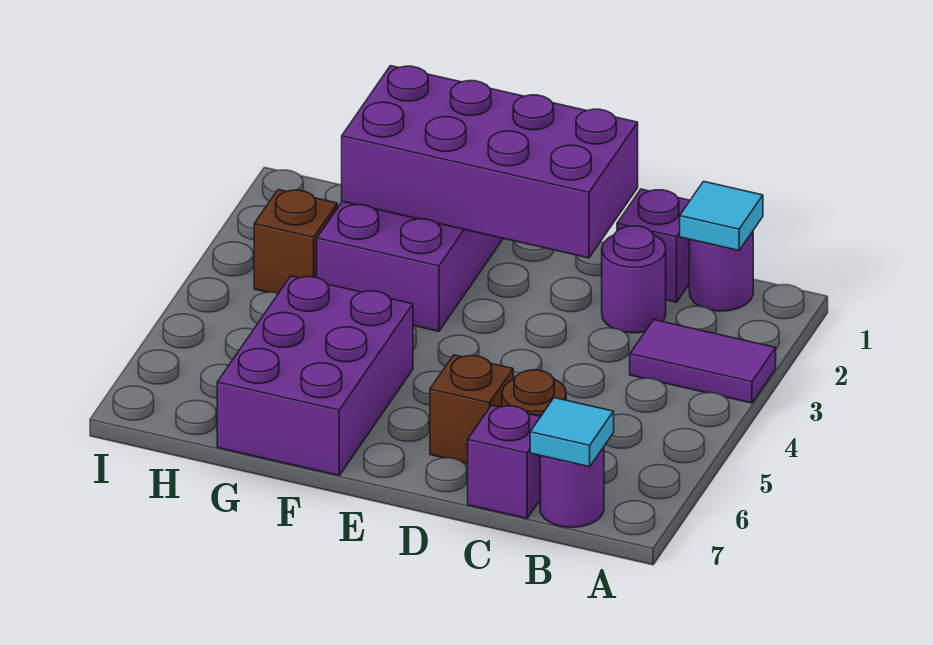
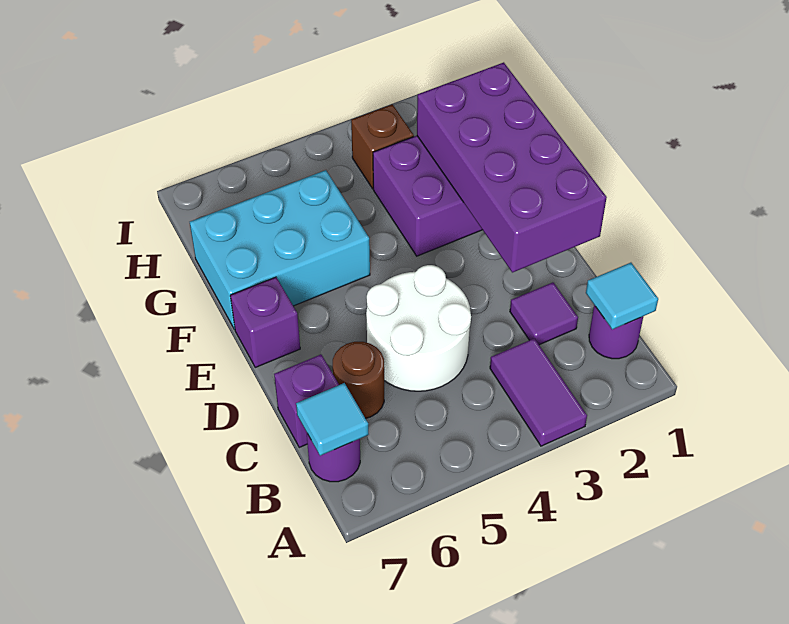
purple 1x1 brick [617,189,690,302] -> purple 1x1 brick moved to [230,277,300,367]
purple 1x1 round brick [602,226,666,333] -> purple 1x1 tile [510,282,578,345]
none -> white 2x2 round brick [366,265,471,391]
brown 1x1 brick [430,355,513,463] -> none
purple 2x3 brick [217,276,413,475] -> cyan 2x3 brick [190,170,370,330]

